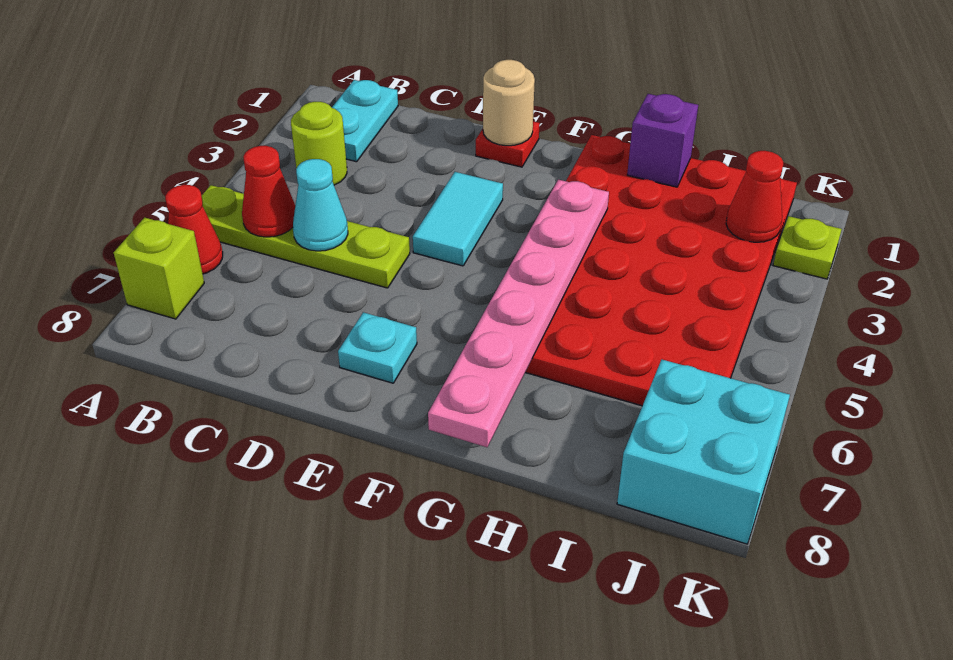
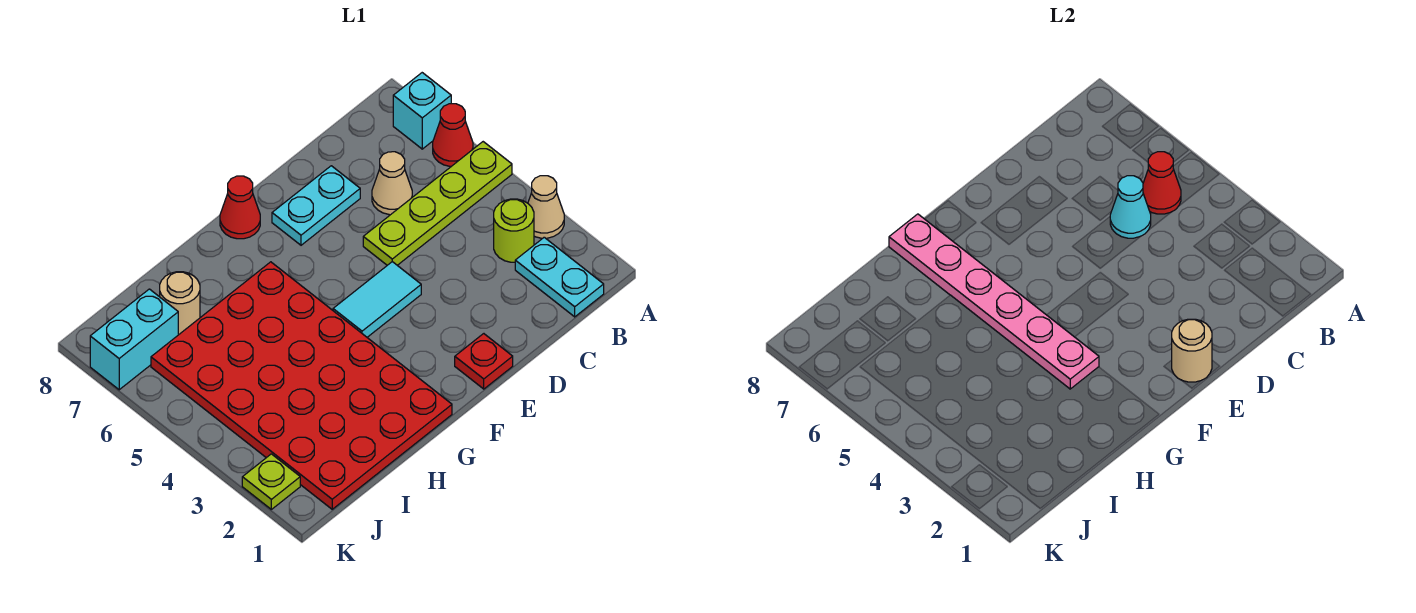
none -> tan 1x1 cone [528,176,564,238]
lime 1x1 brick [114,218,204,319] -> cyan 1x1 brick [393,73,451,149]
none -> tan 1x1 cone [372,152,412,215]
cyan 1x2 tile [413,172,503,266] -> cyan 1x2 tile turned to [333,262,421,337]
cyan 1x1 plate [338,312,417,383] -> cyan 1x2 plate [272,166,360,245]
purple 1x1 brick [627,94,698,187] -> none
none -> tan 1x1 round brick [160,272,200,335]
red 1x1 cone [726,151,783,242] -> red 1x1 cone moved to [220,176,260,239]
cyan 2x2 brick [617,360,790,544] -> cyan 1x2 brick [90,289,178,390]

